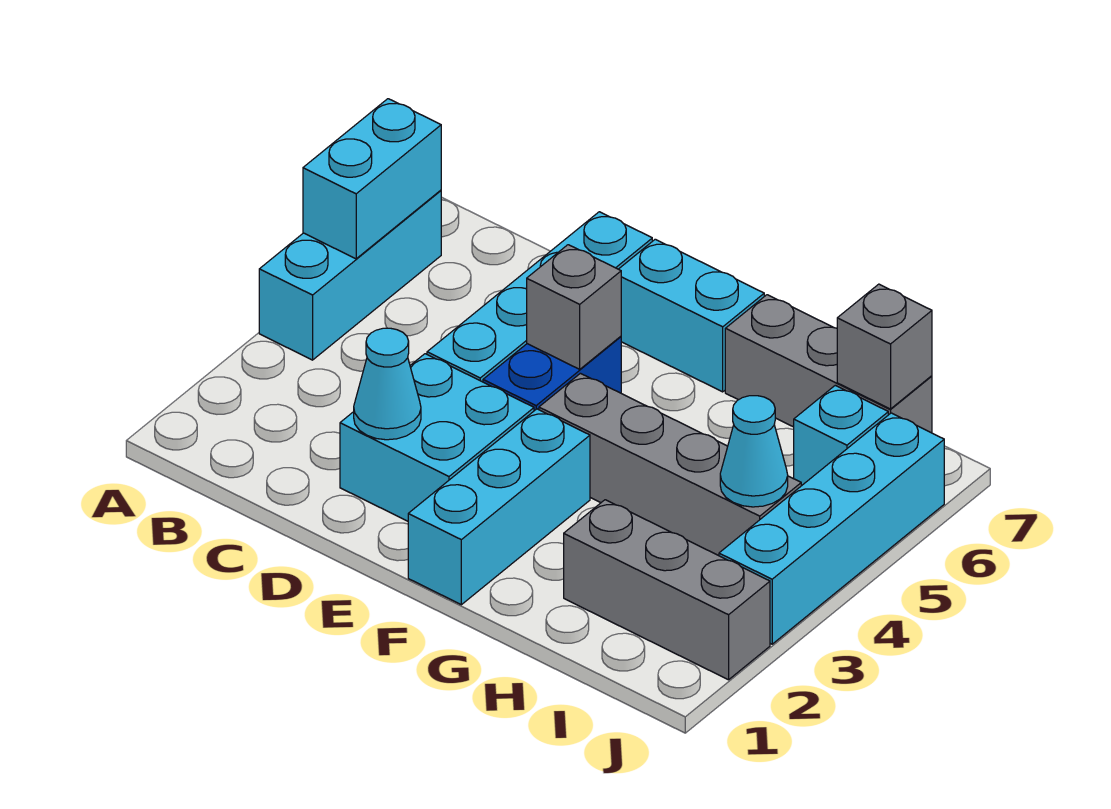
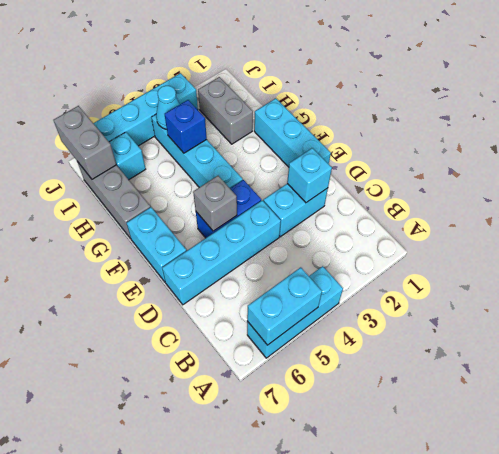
cyan 2x2 brick [340,354,534,521] -> cyan 1x2 brick [263,184,328,237]
cyan 1x1 cone [354,328,421,440] -> cyan 1x1 brick [287,148,332,203]
cyan 1x3 brick [408,409,590,605] -> cyan 1x3 brick turned to [254,98,331,167]
grey 1x4 brick [539,373,801,556] -> cyan 1x4 brick [151,115,243,188]
grey 1x3 brick [564,500,770,680] -> grey 1x2 brick [198,77,253,144]
none -> blue 1x1 brick [165,100,207,153]
grey 1x1 brick [837,284,932,409] -> grey 1x2 brick [54,106,116,179]

